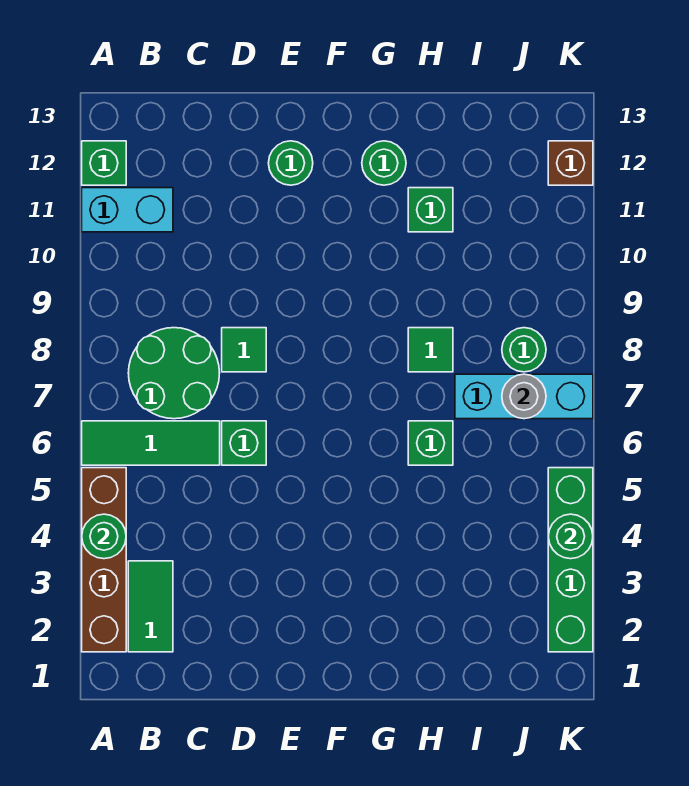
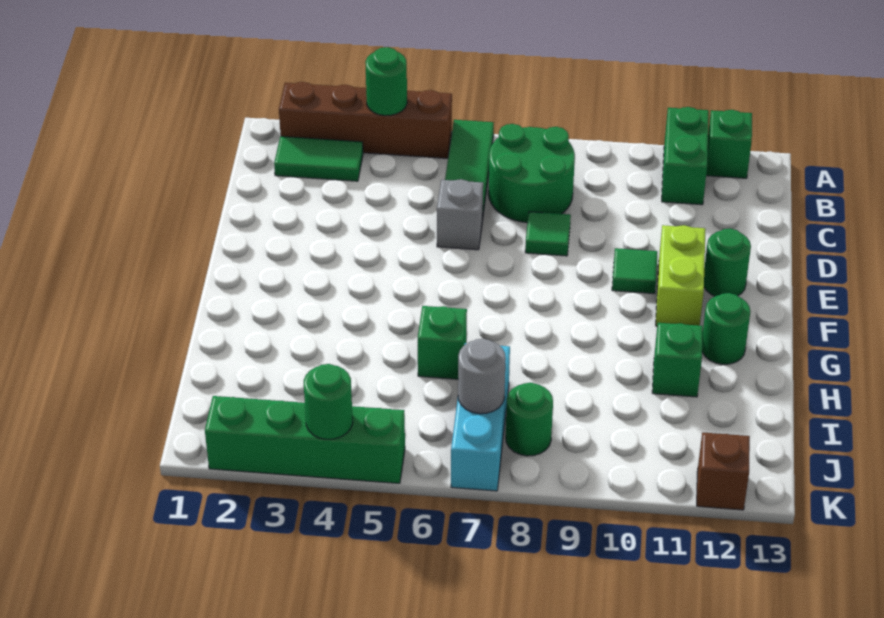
cyan 1x2 brick [82,188,173,232] -> green 1x2 brick [662,107,709,205]
green 1x1 brick [222,421,266,465] -> grey 1x1 brick [437,179,483,250]
none -> lime 1x2 brick [656,225,705,326]
green 1x1 tile [408,328,453,372] -> green 1x1 tile moved to [612,248,658,294]

